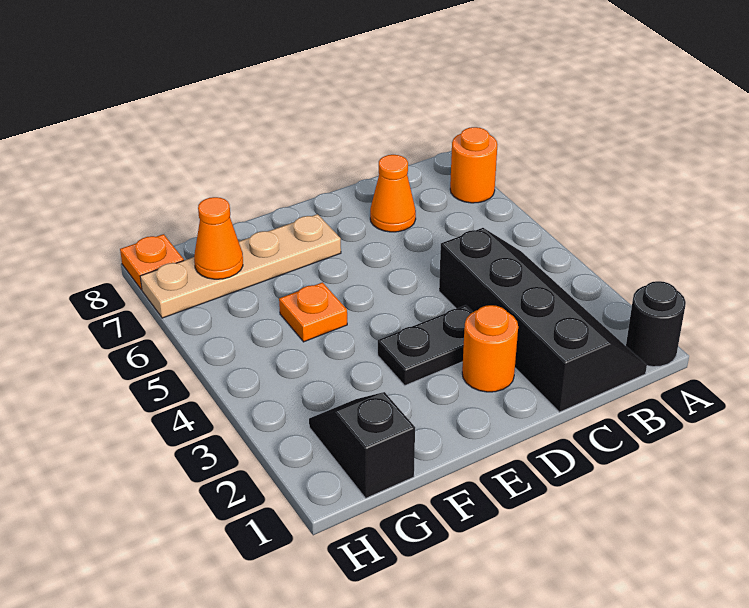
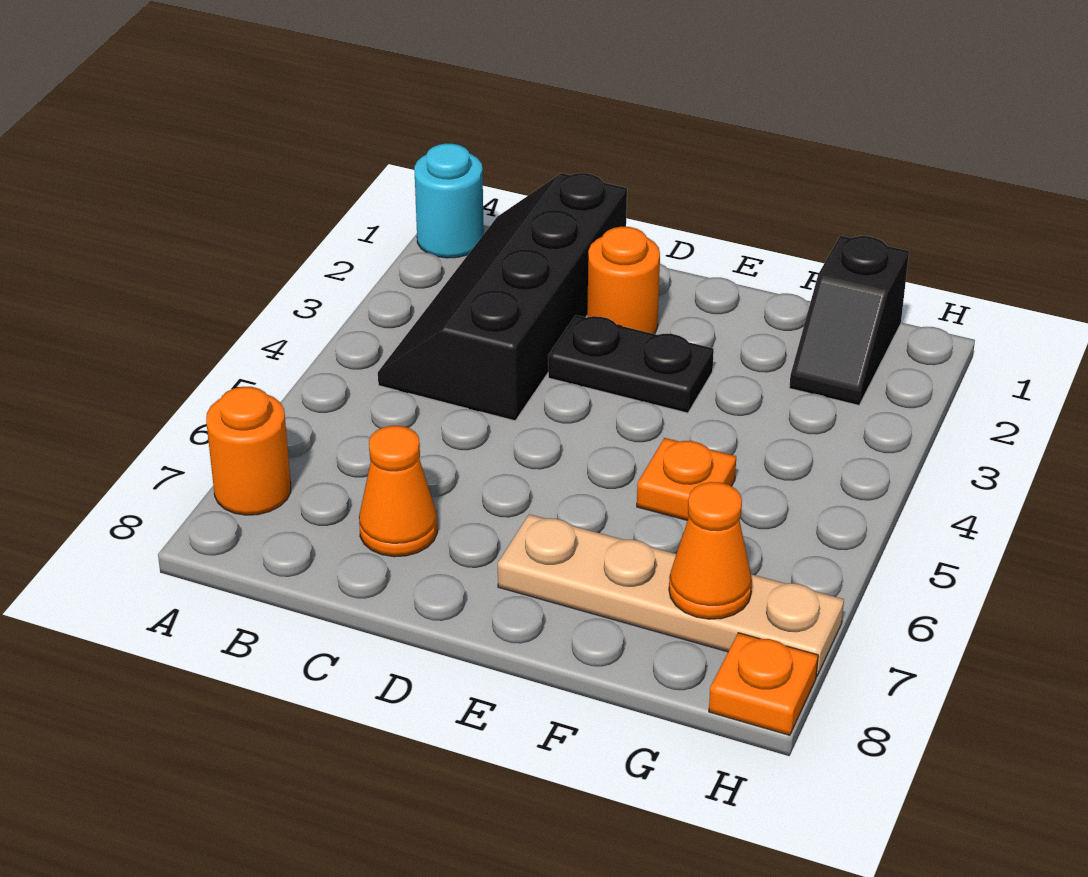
black 1x1 round brick [626,281,686,367] -> cyan 1x1 round brick [414,143,484,258]

